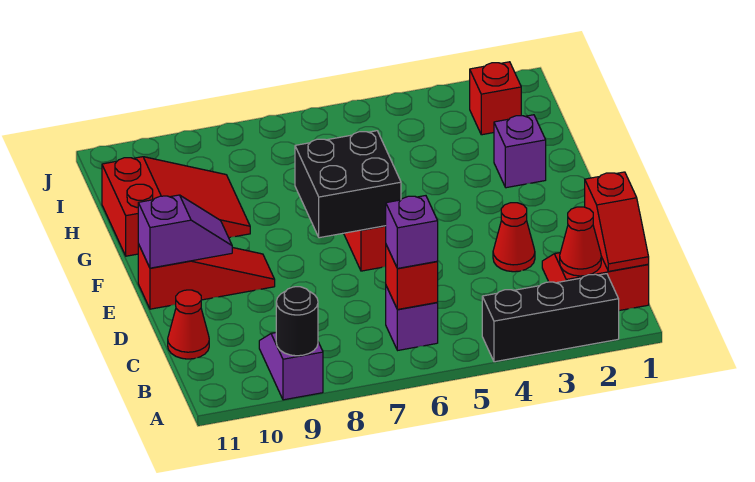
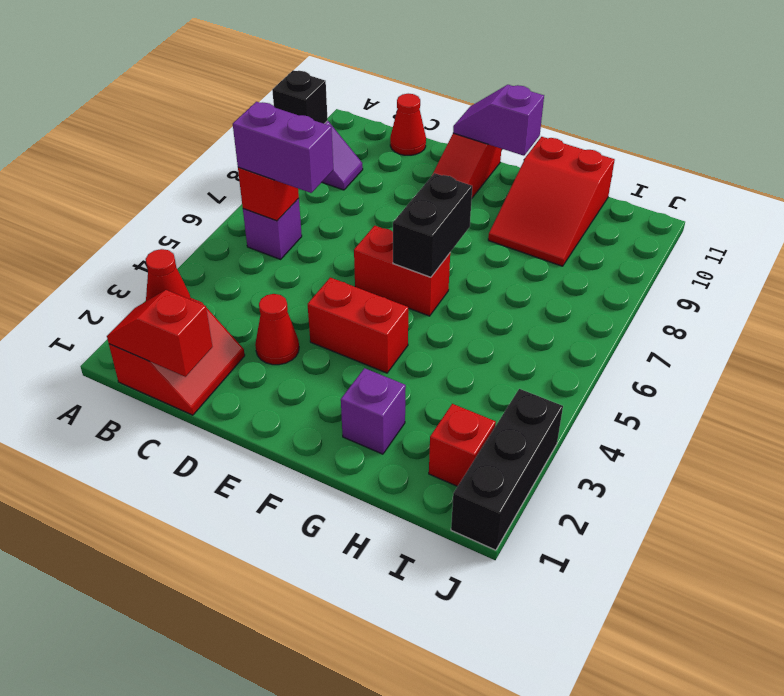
black 1x3 brick [482,274,619,362] -> black 1x3 brick moved to [451,389,563,550]
black 1x1 round brick [276,287,318,356] -> black 1x1 brick [272,70,328,124]
purple 1x1 brick [386,196,438,268] -> purple 1x2 brick [233,102,333,193]
none -> red 1x2 brick [308,278,408,373]
black 2x2 brick [295,131,401,238] -> black 1x2 brick [393,173,472,277]
purple 1x2 slope [138,195,232,268] -> purple 1x2 slope turned to [453,85,544,156]

